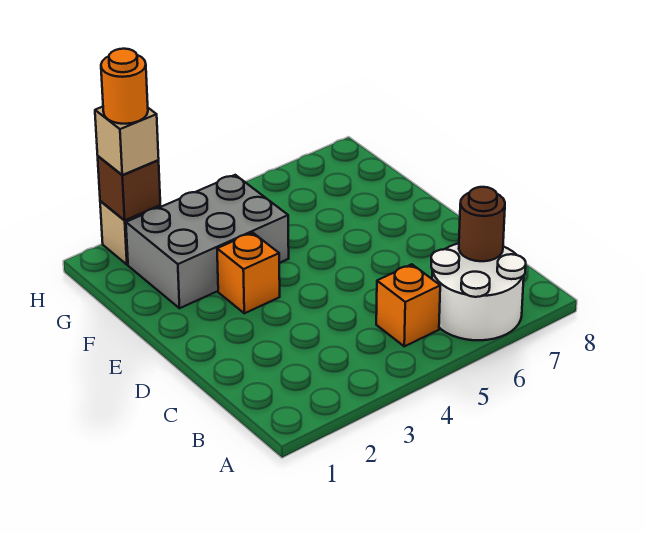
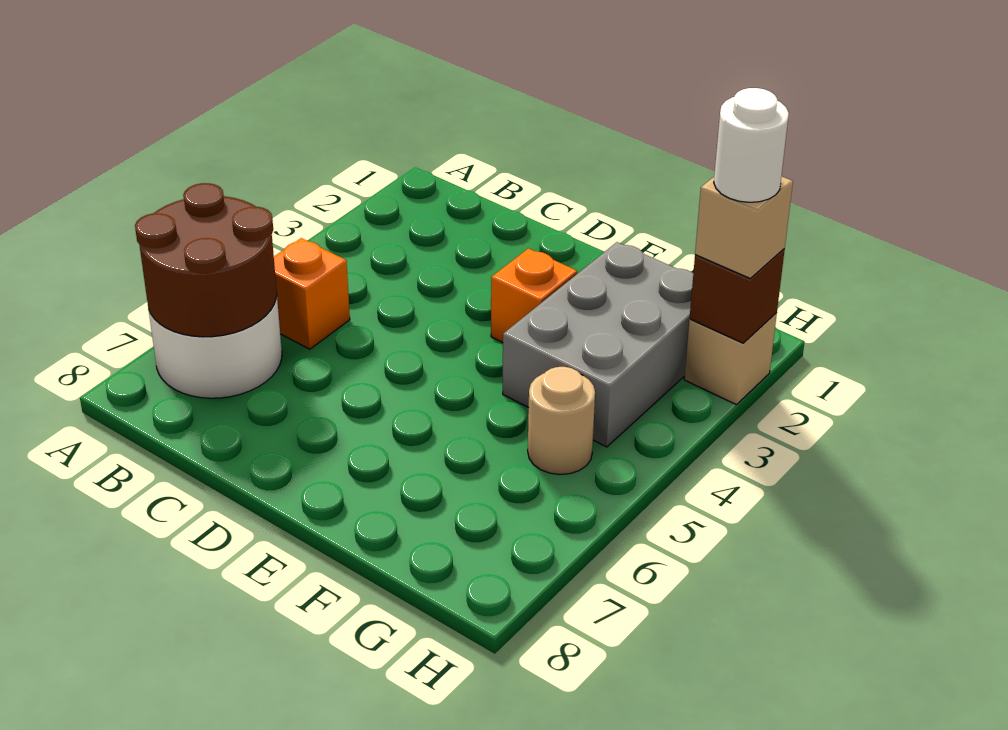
brown 1x1 round brick [459,187,505,261] -> brown 2x2 round brick [135,183,277,337]
none -> tan 1x1 round brick [528,367,595,474]
orange 1x1 round brick [101,49,148,124] -> white 1x1 round brick [714,88,789,202]

